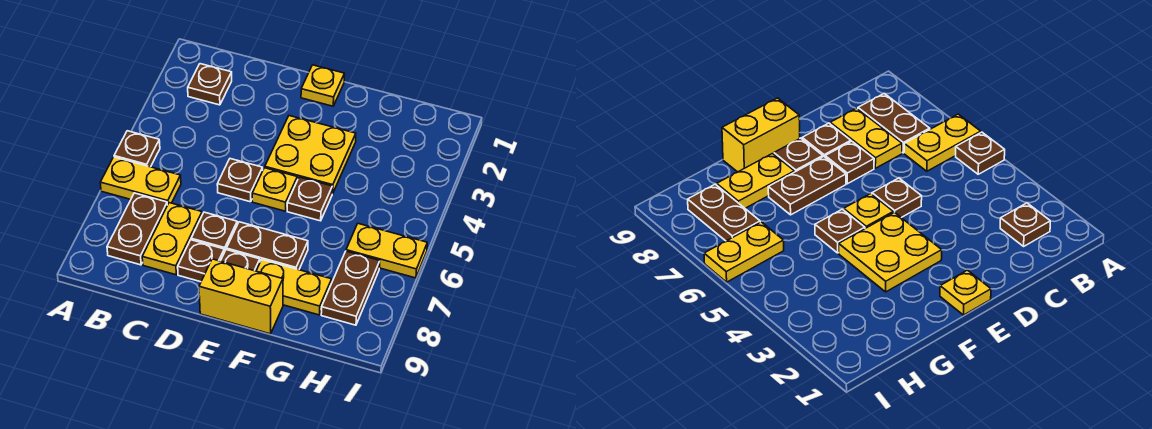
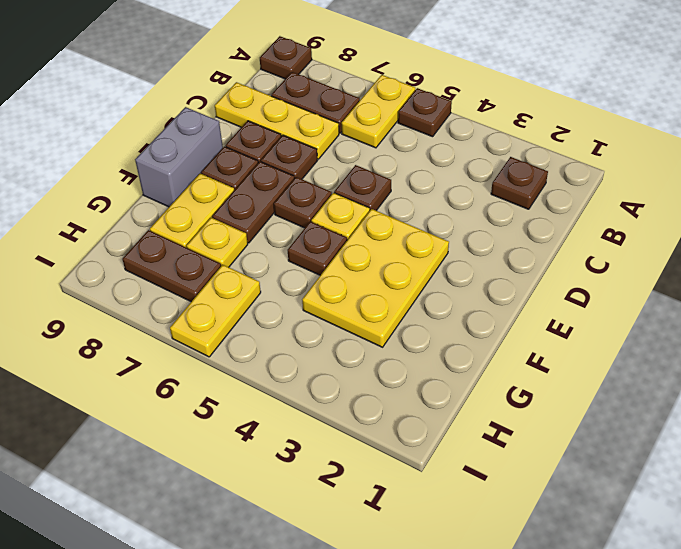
none -> brown 1x1 plate [260,36,312,79]
yellow 1x2 plate [142,203,202,275] -> yellow 1x3 plate [215,82,339,159]
yellow 1x1 plate [301,65,345,106] -> yellow 1x1 plate moved to [186,218,248,267]
yellow 2x2 plate [265,116,356,194] -> yellow 2x3 plate [302,209,449,347]
none -> brown 1x1 plate [274,177,332,228]
yellow 1x2 brick [199,259,283,334] -> grey 1x2 brick [135,107,223,207]

